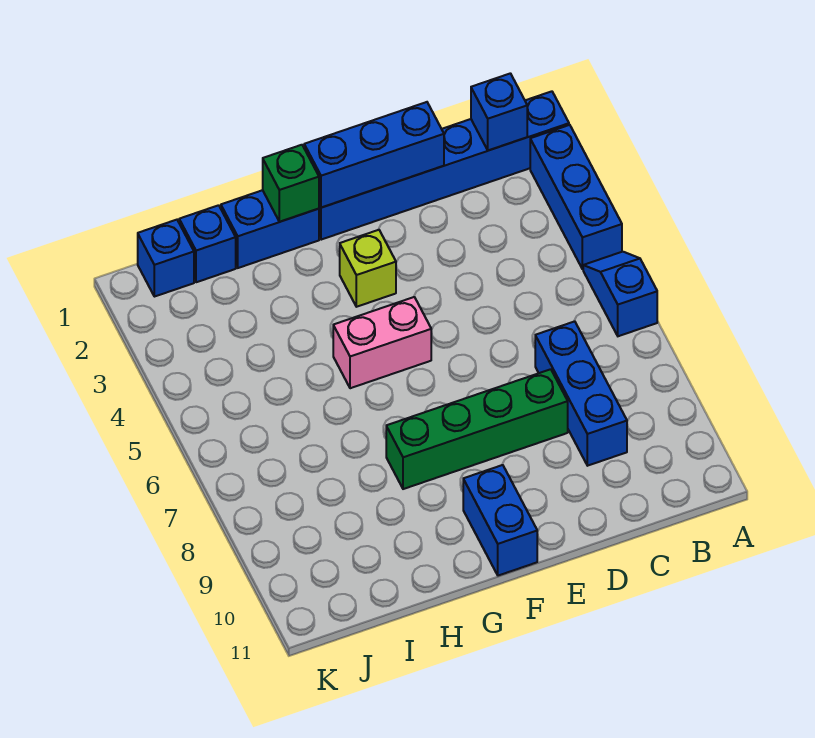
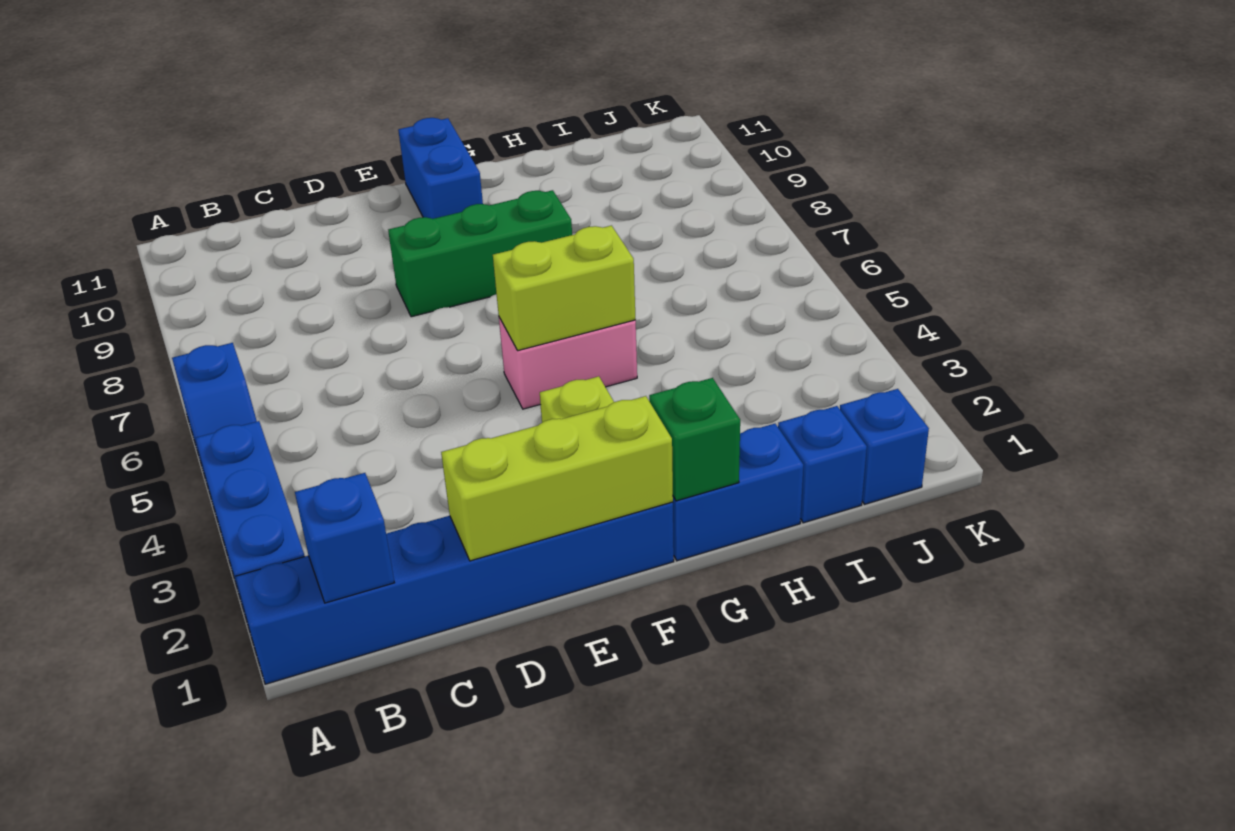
blue 1x3 brick [535,321,627,466] -> none
blue 1x3 brick [304,102,444,208] -> lime 1x3 brick [441,396,673,561]
green 1x4 brick [386,369,568,489] -> green 1x3 brick [388,190,572,317]
none -> lime 1x2 brick [493,226,636,351]

